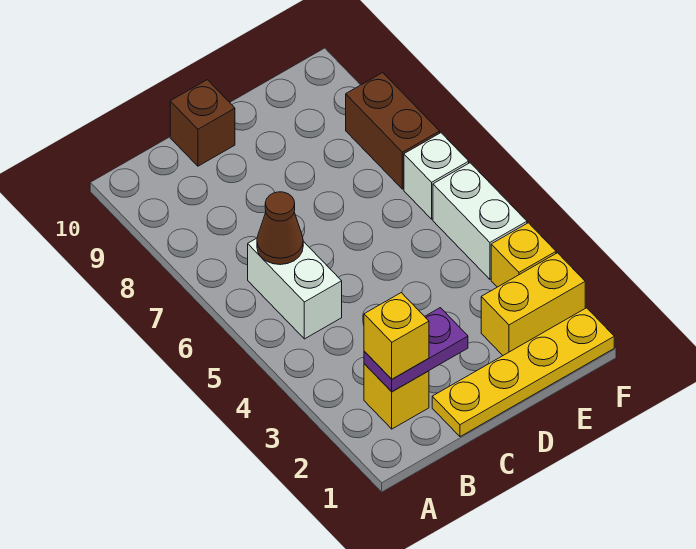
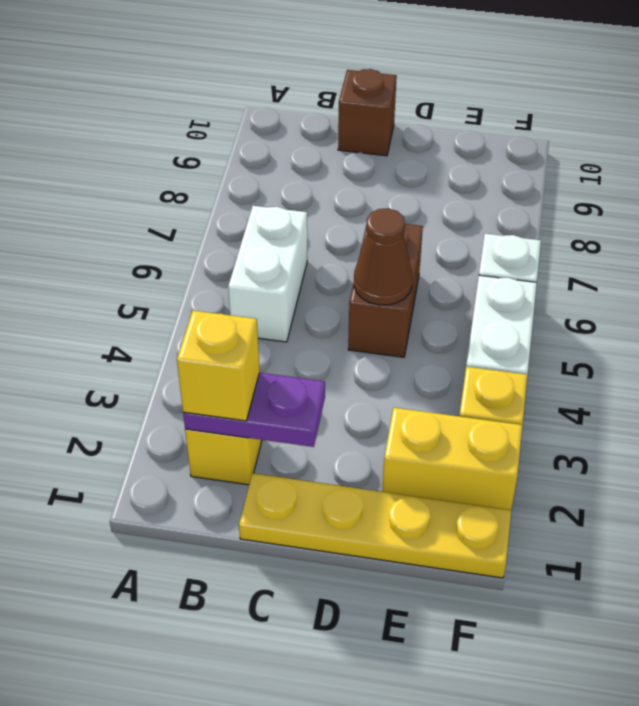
brown 1x1 cone [257,192,303,265] -> brown 1x1 cone moved to [354,208,412,305]
brown 1x2 brick [346,73,440,189] -> brown 1x2 brick moved to [348,224,423,357]

